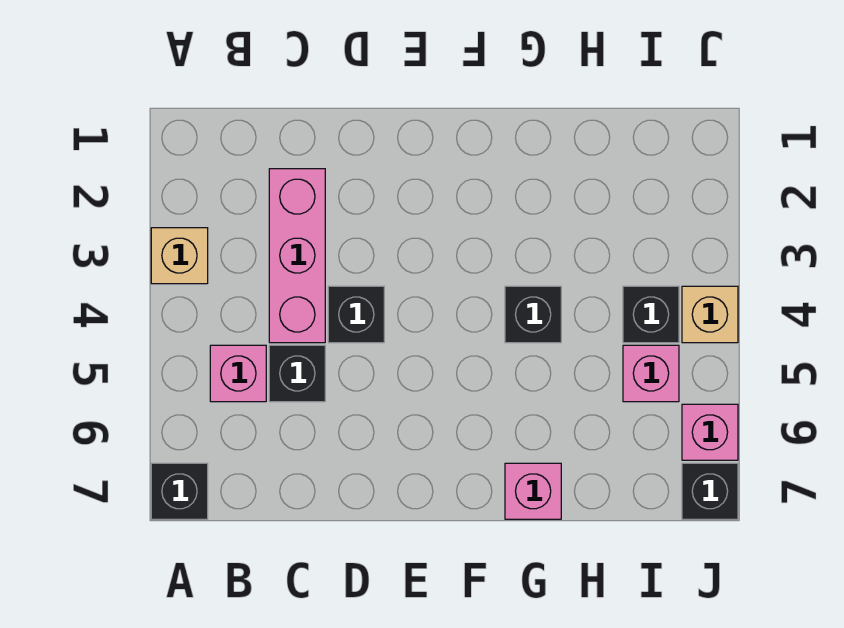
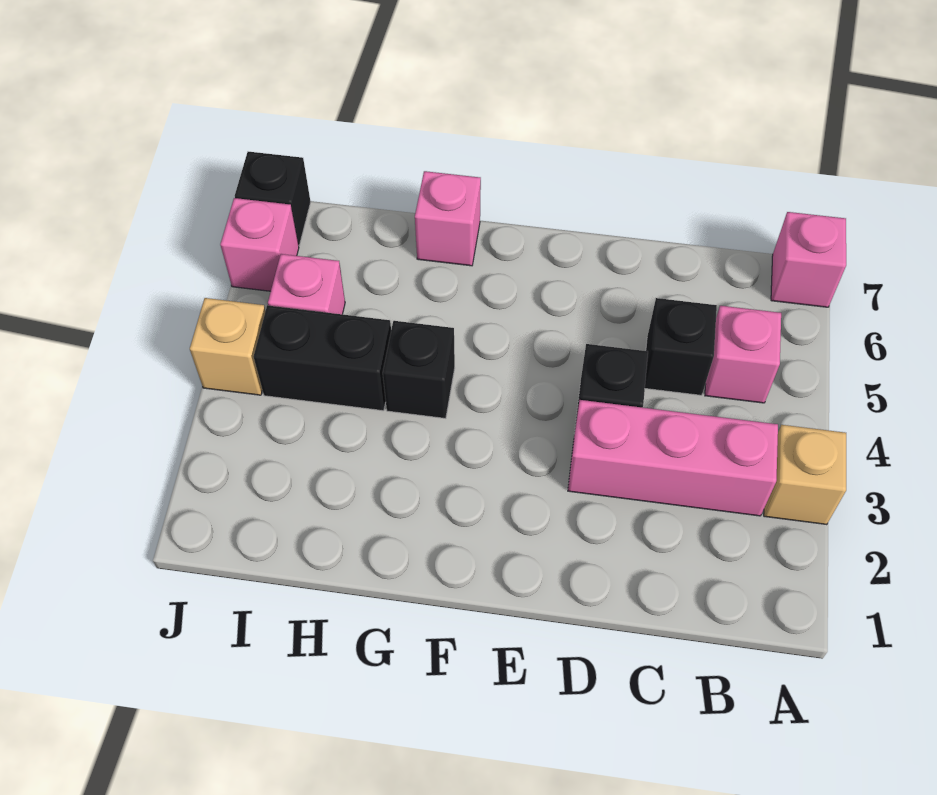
black 1x1 brick [151,463,208,519] -> pink 1x1 brick [771,212,846,307]
pink 1x3 brick [269,169,325,343] -> pink 1x3 brick turned to [568,400,778,516]
black 1x1 brick [623,286,679,343] -> black 1x2 brick [254,305,391,411]

